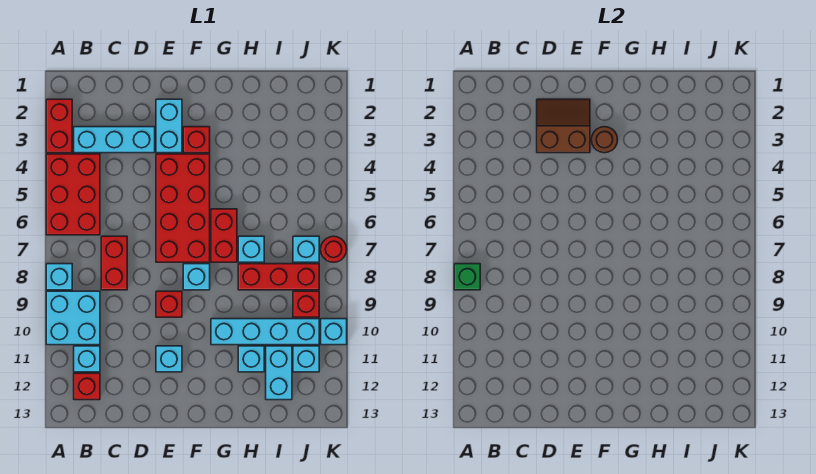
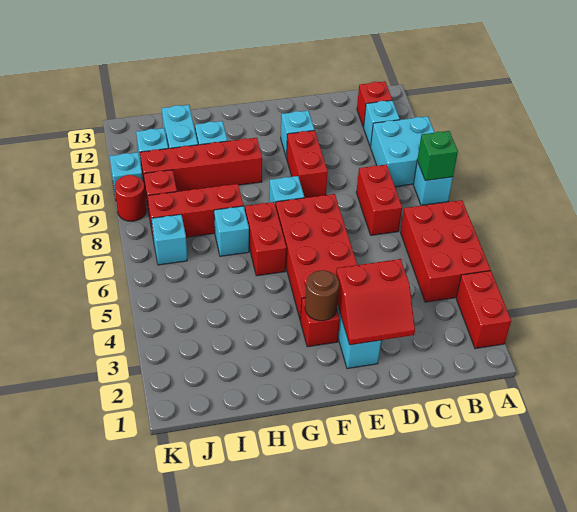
cyan 1x3 brick [74,127,155,153] -> none
brown 2x2 slope [537,99,590,153] -> red 2x2 slope [336,259,415,345]
red 1x1 brick [156,291,182,317] -> red 1x2 brick [286,130,328,198]
cyan 1x4 brick [211,319,319,345] -> red 1x4 brick [140,138,262,195]
red 1x1 round brick [321,236,347,262] -> red 1x1 round brick moved to [115,175,146,221]

